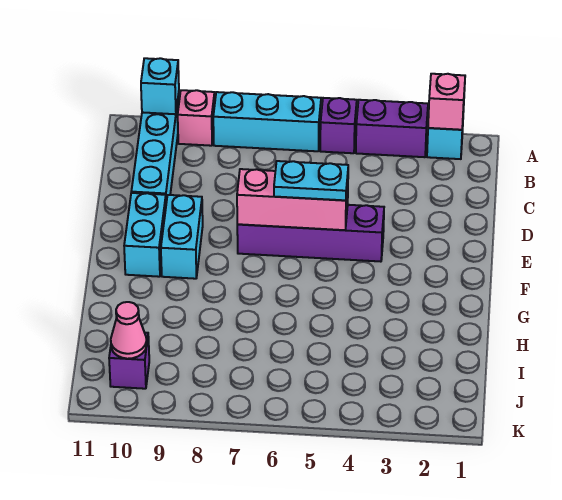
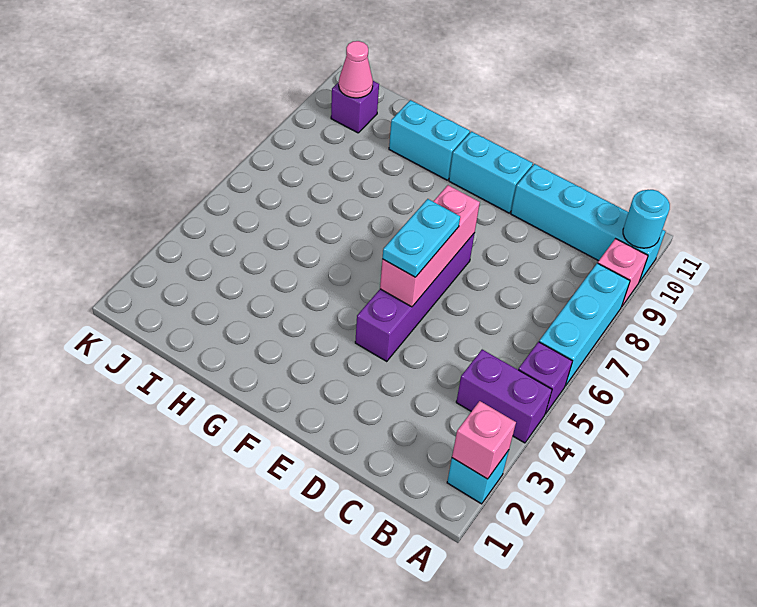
purple 1x2 brick [356,100,428,157] -> purple 1x2 brick turned to [456,350,552,443]
cyan 1x1 brick [141,58,179,114] -> cyan 1x1 round brick [623,190,670,248]
cyan 1x2 brick [161,195,203,279] -> cyan 1x2 brick moved to [389,100,470,180]

